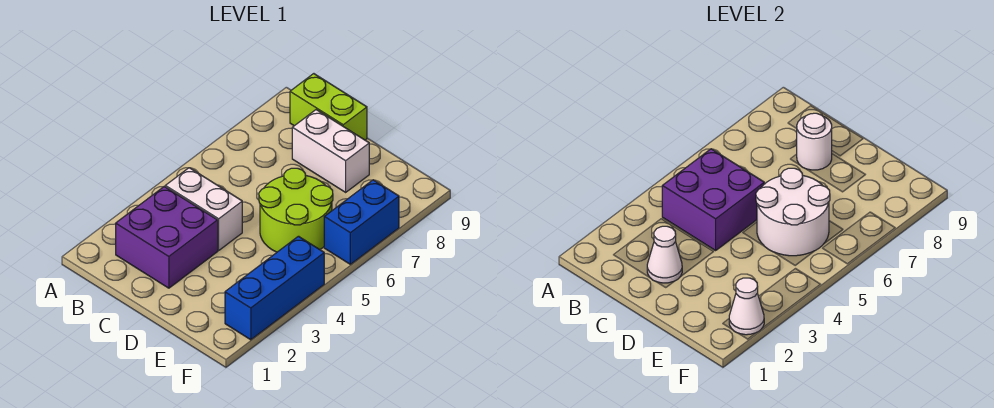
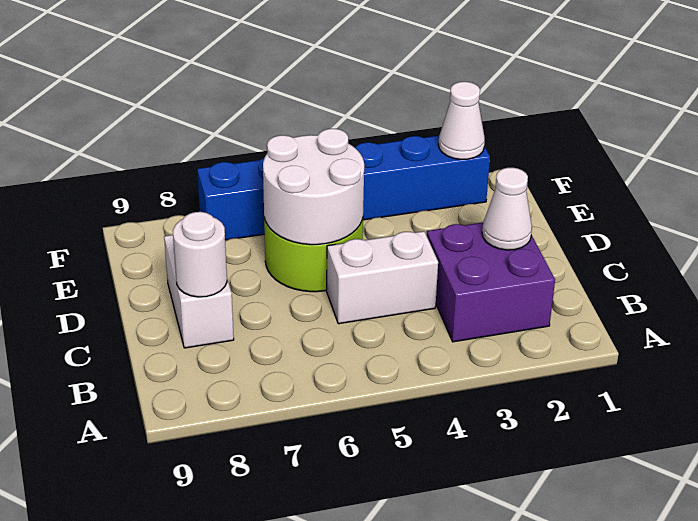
white 1x2 brick [165,168,242,250] -> white 1x2 brick turned to [327,231,438,324]
purple 2x2 brick [662,149,764,250] -> none
lime 1x2 brick [290,74,367,140] -> none

